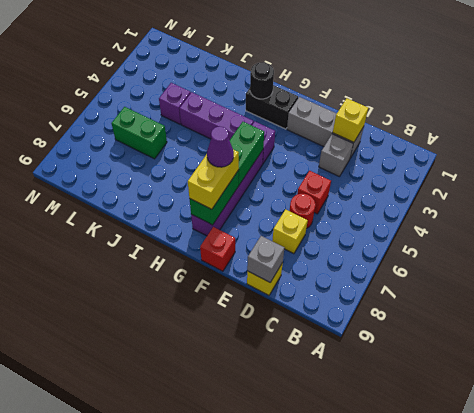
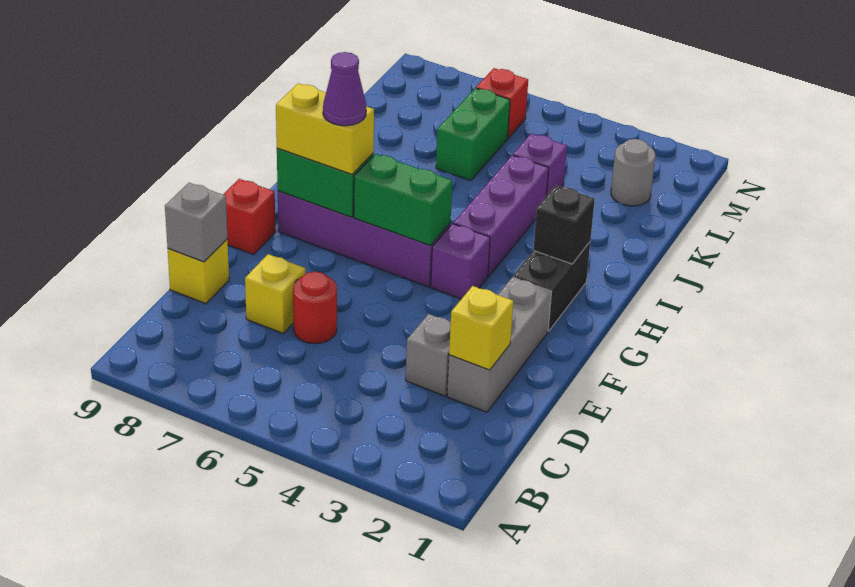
red 1x1 brick [297,171,331,214] -> red 1x1 brick moved to [476,68,528,138]
black 1x1 round brick [250,62,274,99] -> black 1x1 brick [533,185,595,264]
none -> grey 1x1 round brick [611,139,655,206]

